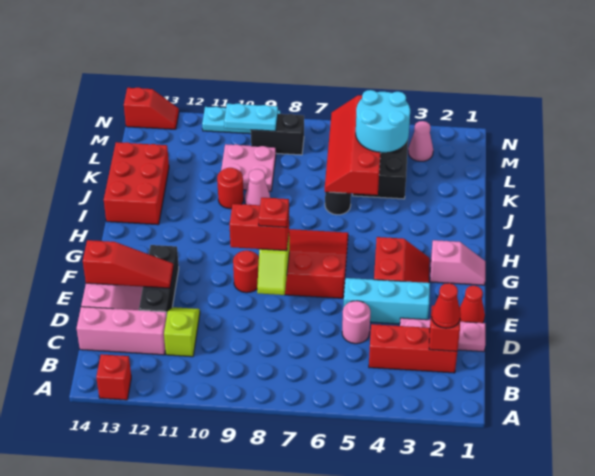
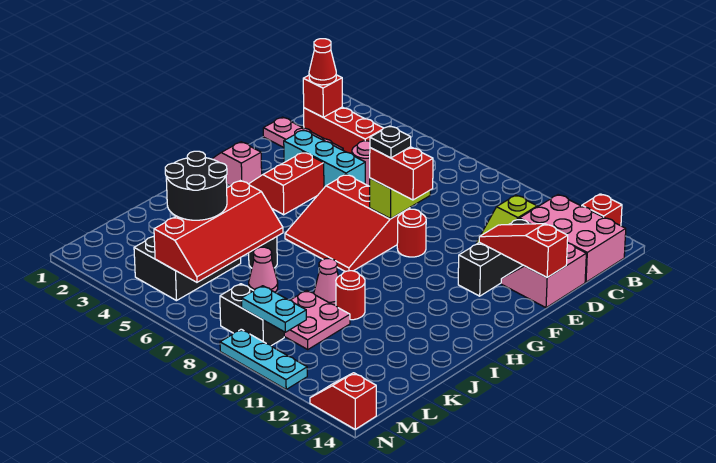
pink 1x3 brick [77,307,167,355] -> pink 2x3 brick [520,195,626,282]
red 1x1 cone [460,286,485,323] -> none
red 1x1 plate [259,198,289,227] -> black 1x1 plate [370,126,411,158]
red 2x3 brick [104,142,169,225] -> none
cyan 2x2 round brick [356,90,410,153] -> black 2x2 round brick [165,151,227,220]
pink 1x1 cone [408,121,433,161] -> pink 1x1 cone moved to [249,247,278,292]

